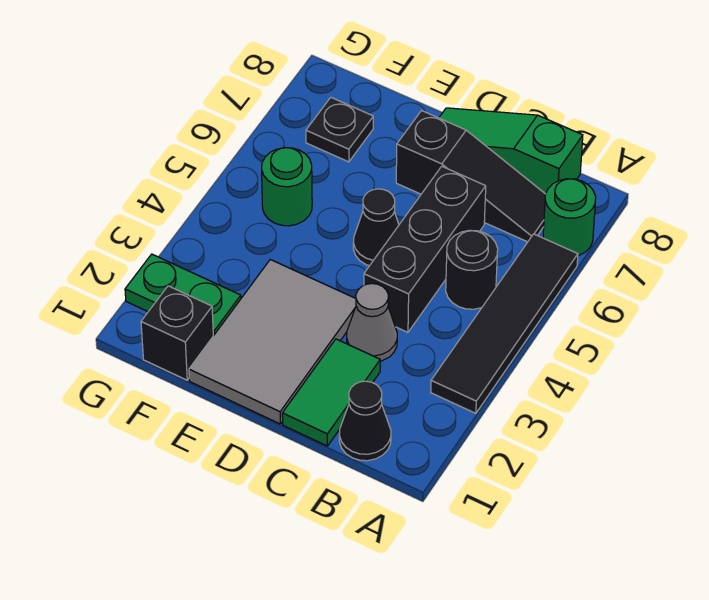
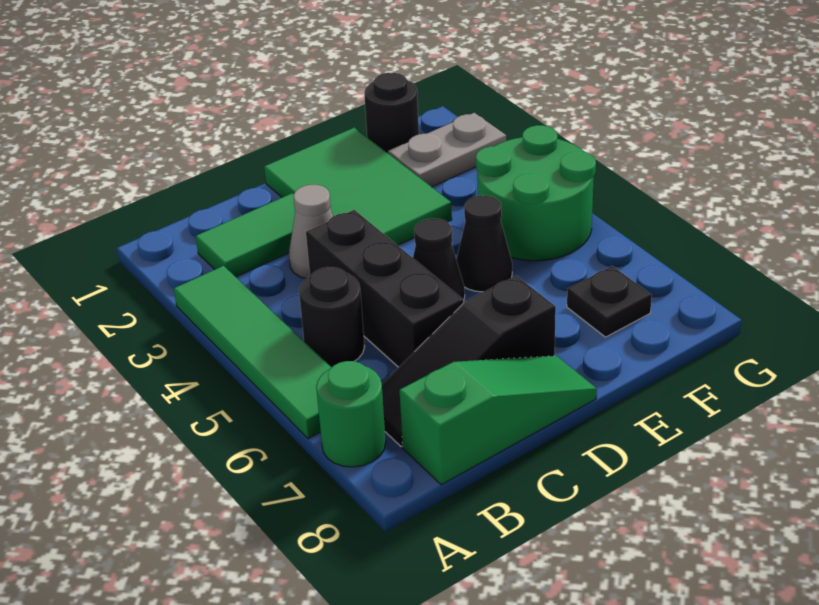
black 1x4 tile [431,234,578,413] -> green 1x4 tile [174,266,332,439]
black 1x1 cone [339,381,391,461] -> black 1x1 cone moved to [456,195,512,292]
green 1x2 tile [282,339,380,446] -> green 1x2 tile turned to [196,193,295,277]
grey 2x3 tile [189,260,356,424] -> green 2x3 tile [264,128,452,245]
black 1x1 brick [141,286,213,380] -> black 1x1 round brick [364,73,419,153]
green 1x2 plate [125,254,241,336] -> grey 1x2 plate [388,113,506,187]
green 1x1 round brick [262,148,312,226] -> green 2x2 round brick [476,125,596,261]

